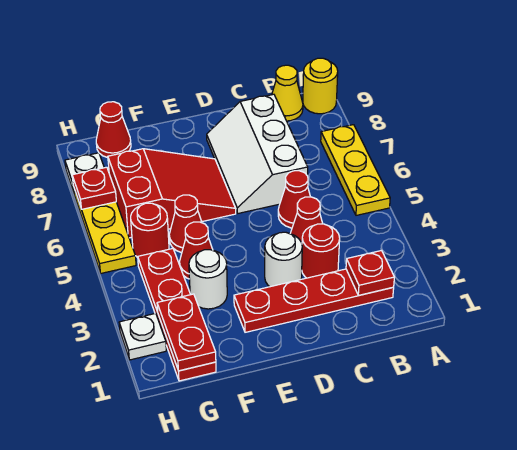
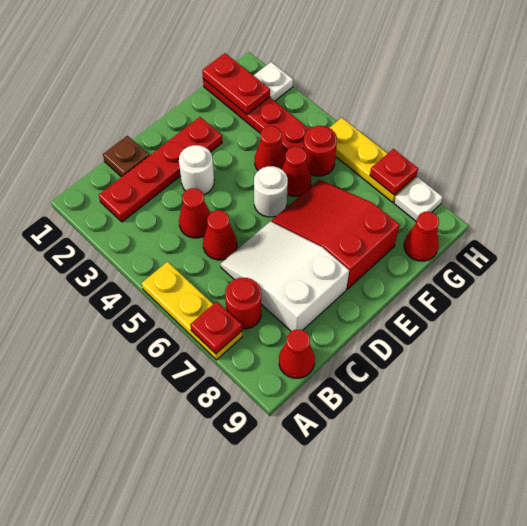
yellow 1x1 round brick [303,58,338,114] -> none
red 1x1 plate [346,251,394,295] -> red 1x1 plate moved to [190,302,242,354]
yellow 1x1 cone [272,65,303,121] -> red 1x1 cone [279,330,315,378]
none -> brown 1x1 plate [103,136,149,177]
red 1x1 round brick [302,224,340,278] -> red 1x1 round brick moved to [225,278,261,329]
white 2x3 slope [207,94,308,214] -> white 2x3 slope turned to [220,221,349,331]
red 2x3 slope [108,149,236,238] -> red 2x3 slope turned to [272,180,399,289]
white 1x1 round brick [189,250,227,309] -> white 1x1 round brick moved to [254,166,288,217]

